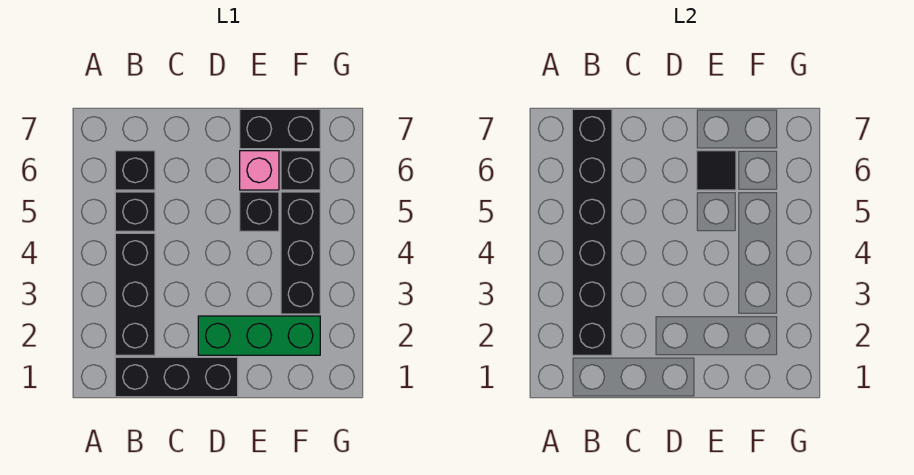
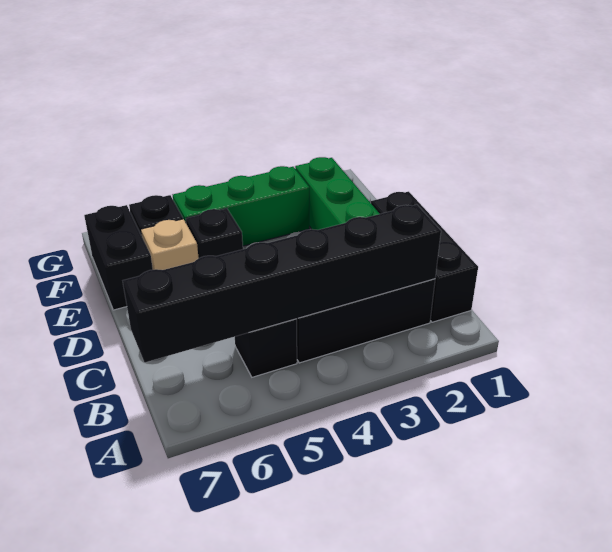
black 1x1 brick [115,151,155,190] -> none
pink 1x1 brick [240,151,279,190] -> tan 1x1 brick [141,219,199,270]
black 1x1 tile [697,151,736,190] -> none
black 1x3 brick [281,192,320,314] -> green 1x3 brick [173,166,309,246]

